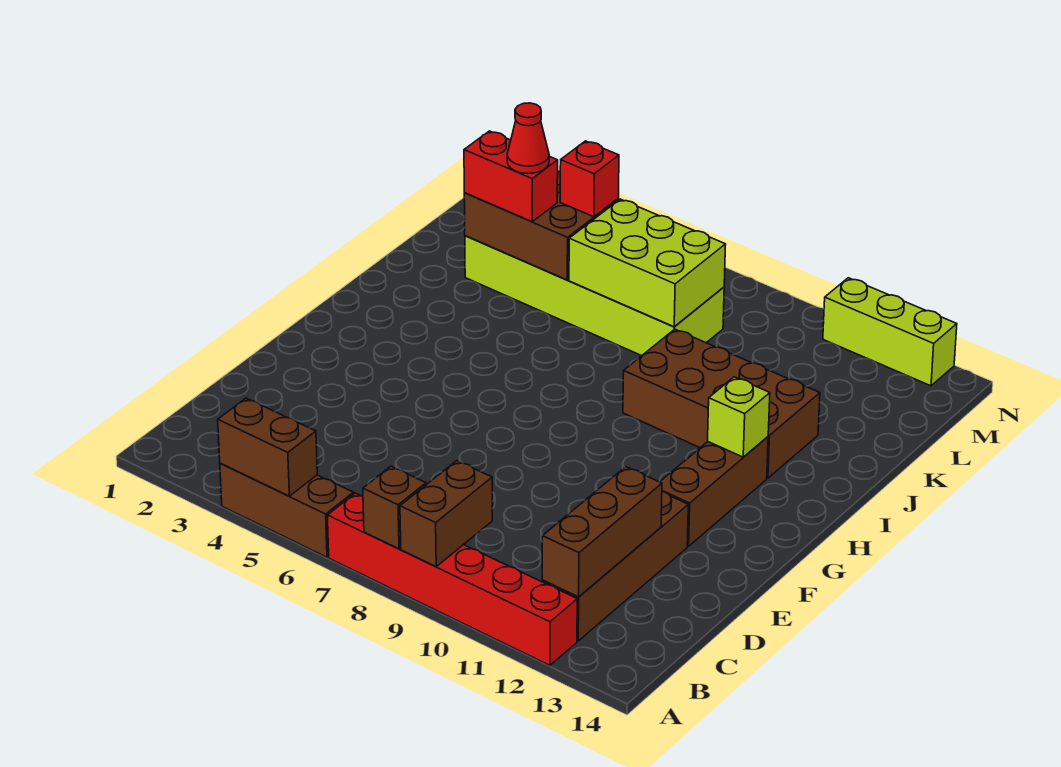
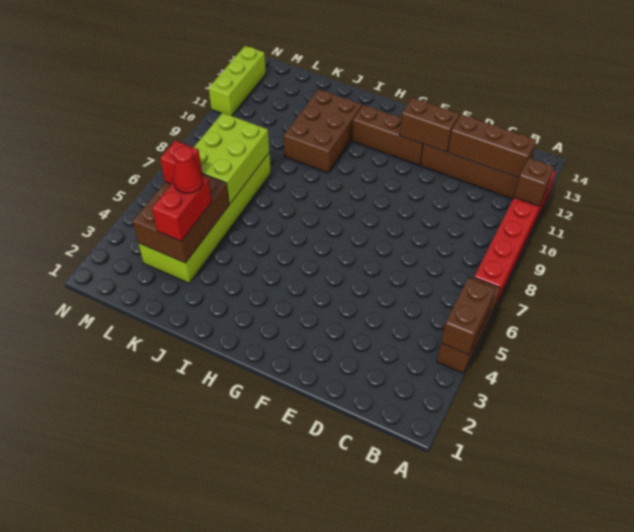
brown 1x1 brick [363,466,426,549] -> brown 1x1 brick moved to [514,158,554,206]
brown 1x2 brick [400,461,492,566] -> brown 1x2 brick moved to [399,98,460,152]
lime 1x1 brick [708,377,770,457] -> none
brown 2x4 brick [623,329,820,478] -> brown 2x3 brick [284,89,362,173]

